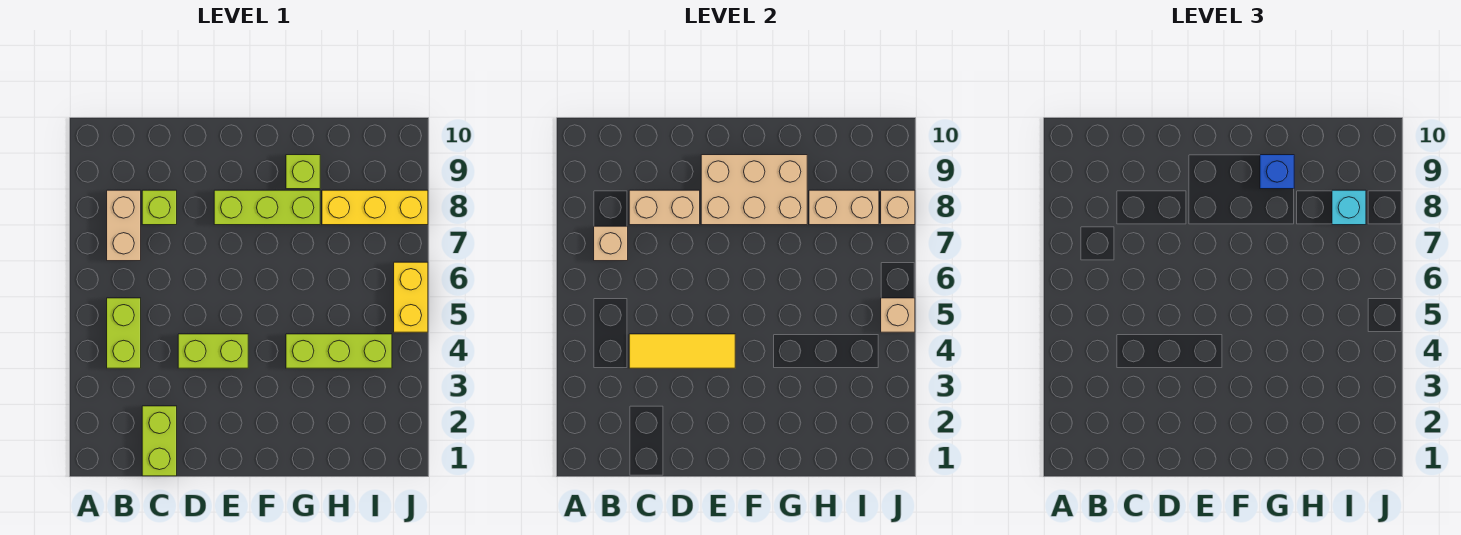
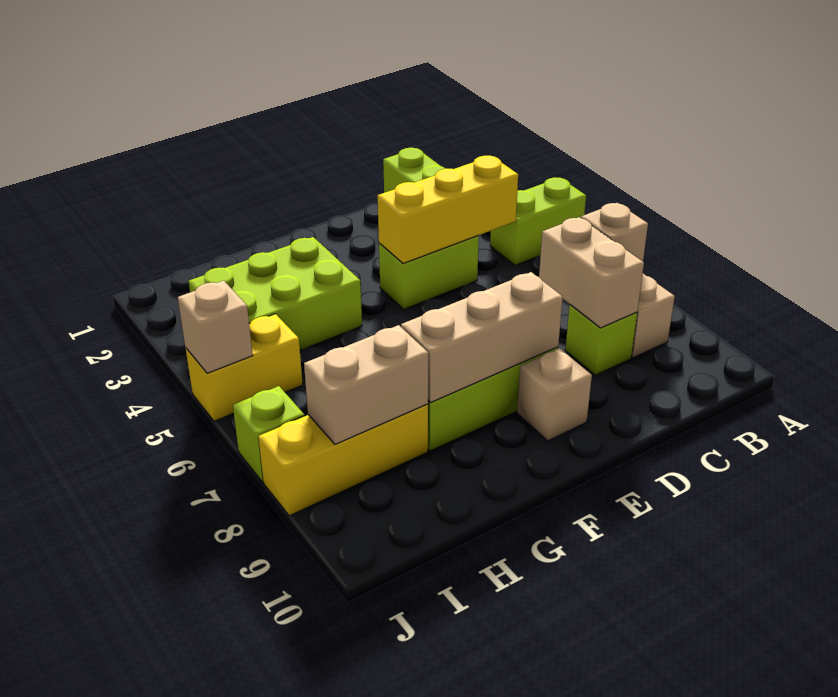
lime 1x2 brick [107,298,141,368] -> lime 1x2 brick turned to [490,177,586,265]
yellow 1x3 tile [629,334,735,368] -> yellow 1x3 brick [378,156,518,264]
tan 1x2 brick [629,190,700,225] -> tan 1x2 brick turned to [539,217,644,328]
tan 2x3 brick [701,155,807,225] -> tan 1x3 brick [401,272,563,403]
lime 1x3 brick [286,334,392,368] -> lime 2x3 brick [189,237,362,350]
lime 1x1 brick [286,155,320,189] -> lime 1x1 brick moved to [233,386,305,482]
blue 1x1 brick [1260,155,1294,189] -> none
cyan 1x1 brick [1332,190,1366,225] -> none
yellow 1x2 brick [394,262,428,332] -> yellow 1x2 brick turned to [186,314,303,421]
tan 1x1 brick [881,190,915,225] -> tan 1x1 brick moved to [517,349,592,441]

